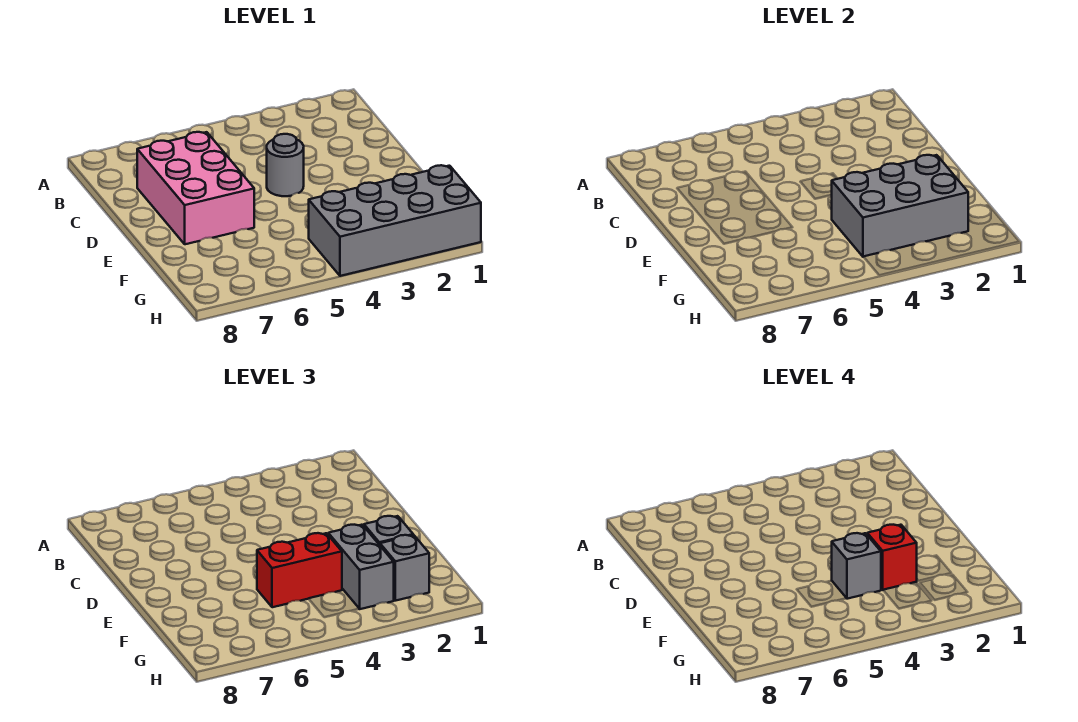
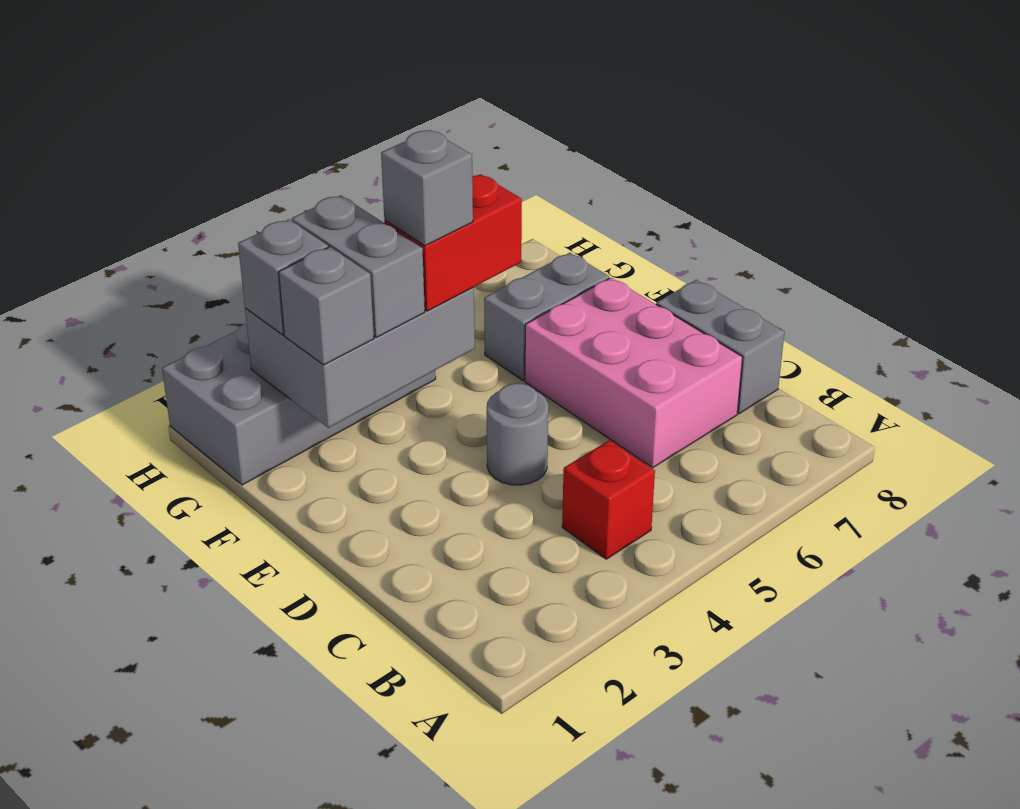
none -> grey 1x2 brick [656,280,785,414]
red 1x1 brick [867,525,917,590] -> red 1x1 brick moved to [562,440,655,559]
none -> grey 1x2 brick [484,253,609,380]

